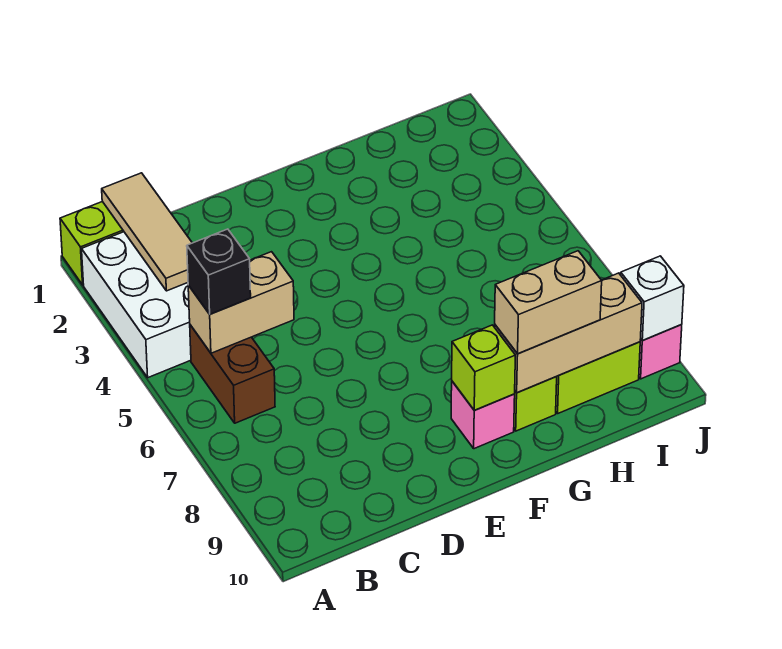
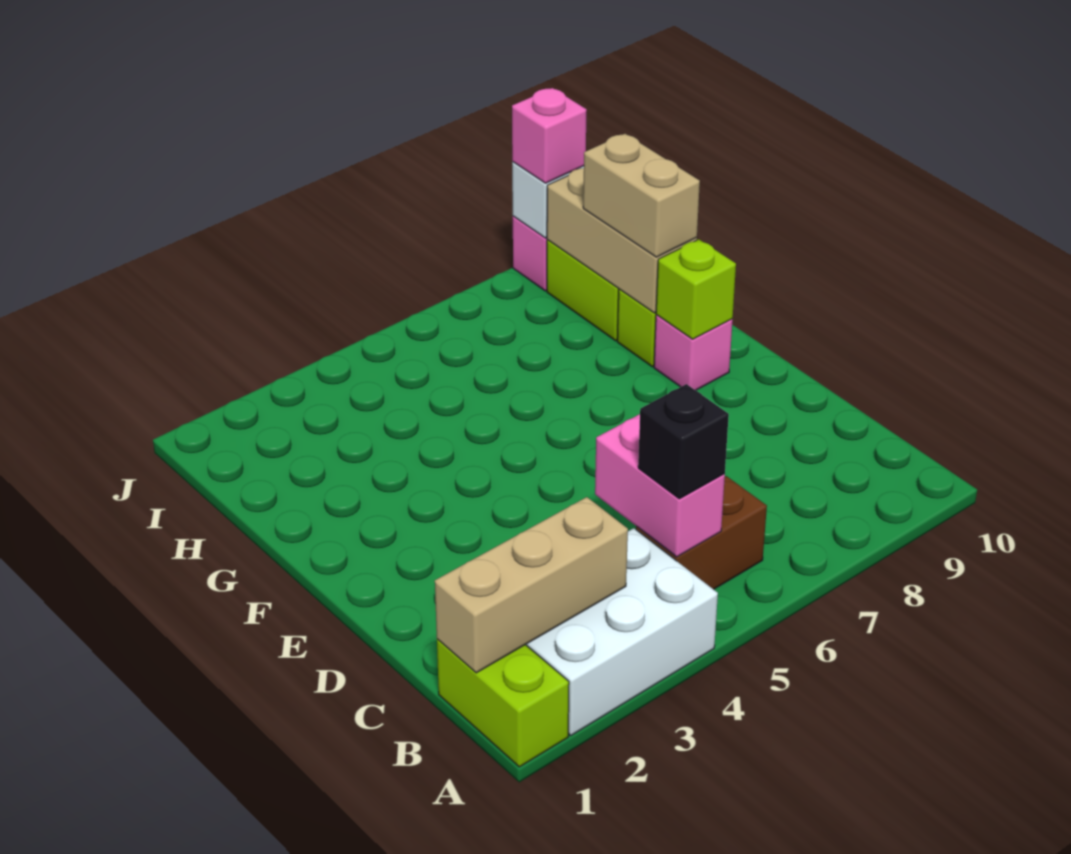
tan 1x3 tile [102,173,192,291] -> tan 1x3 brick [435,497,628,673]
tan 1x2 brick [188,252,294,353] -> pink 1x2 brick [595,414,725,557]
none -> pink 1x1 brick [512,88,587,183]

